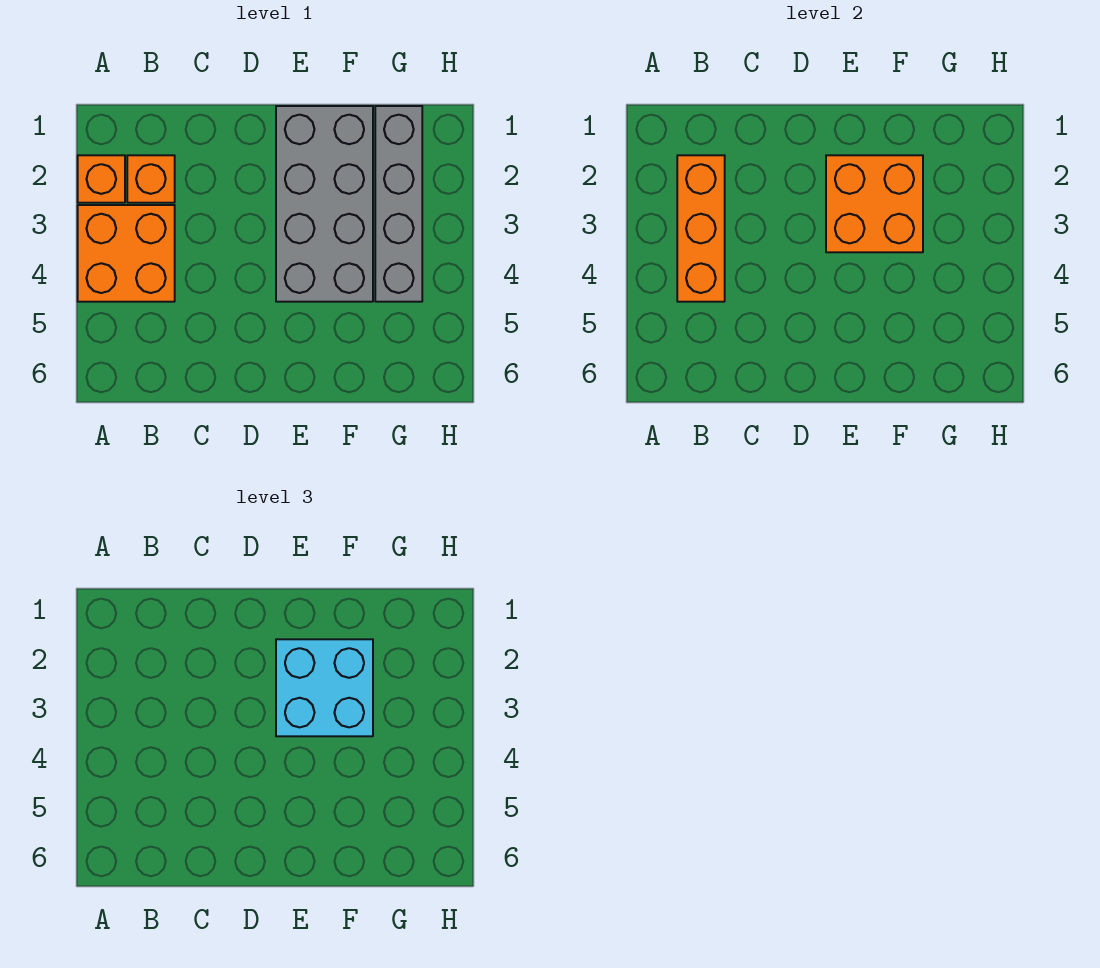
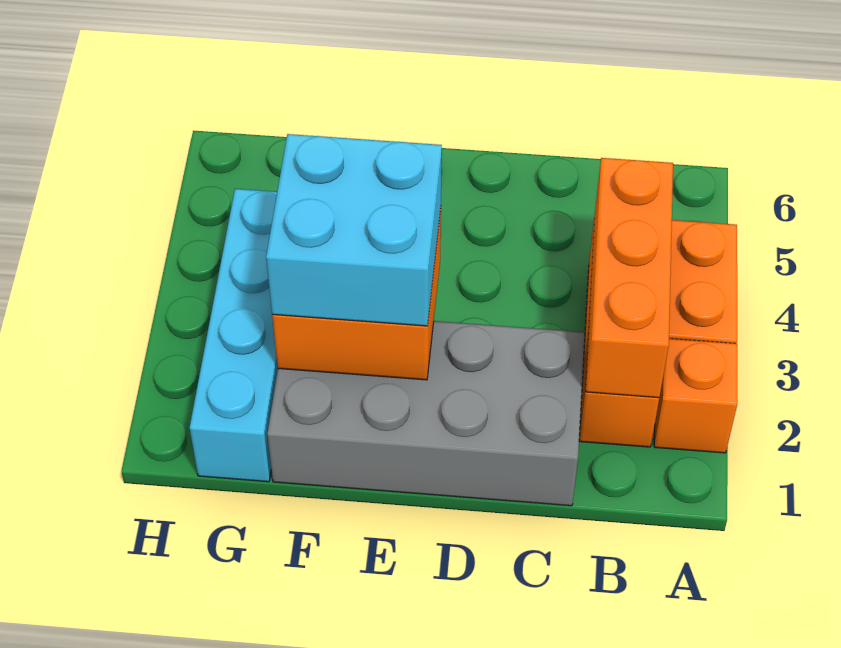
grey 2x4 brick [276,106,373,302] -> grey 2x4 brick turned to [267,321,585,506]
grey 1x4 brick [375,106,422,302] -> cyan 1x4 brick [190,189,278,482]

